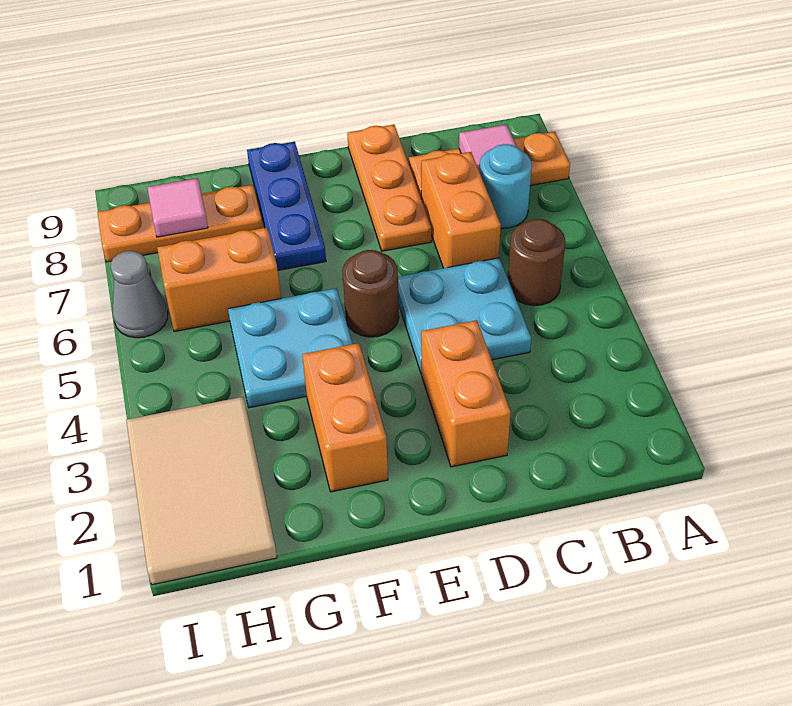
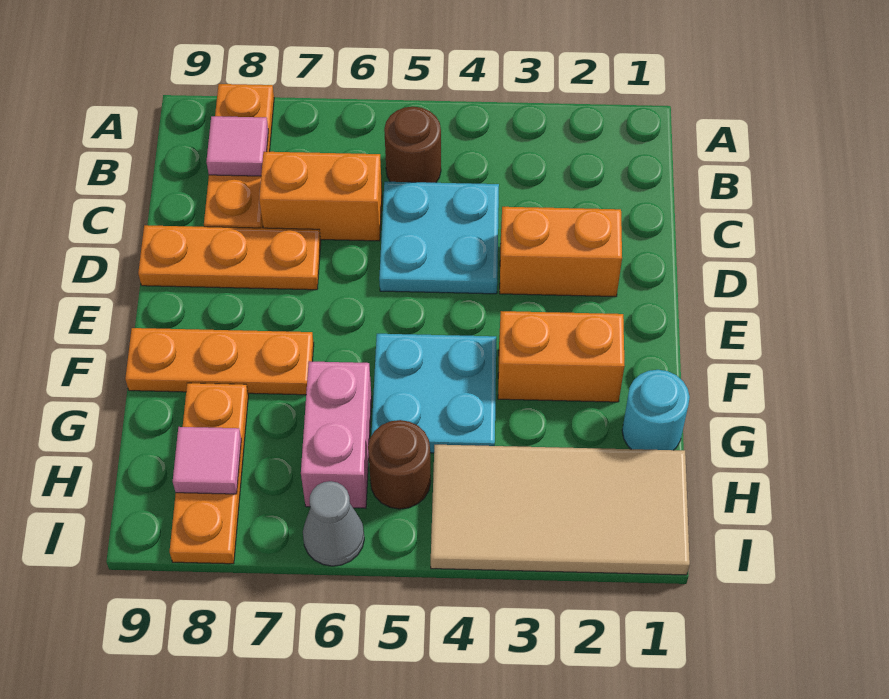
cyan 1x1 round brick [479,144,532,228] -> cyan 1x1 round brick moved to [622,370,690,450]
brown 1x1 round brick [342,250,399,337] -> brown 1x1 round brick moved to [368,420,431,509]
blue 1x3 plate [247,142,326,270] -> orange 1x3 plate [125,328,314,395]
orange 1x2 brick [157,227,281,332] -> pink 1x2 brick [301,361,372,508]
tan 2x3 tile [126,397,277,585] -> tan 2x4 tile [431,445,690,575]

